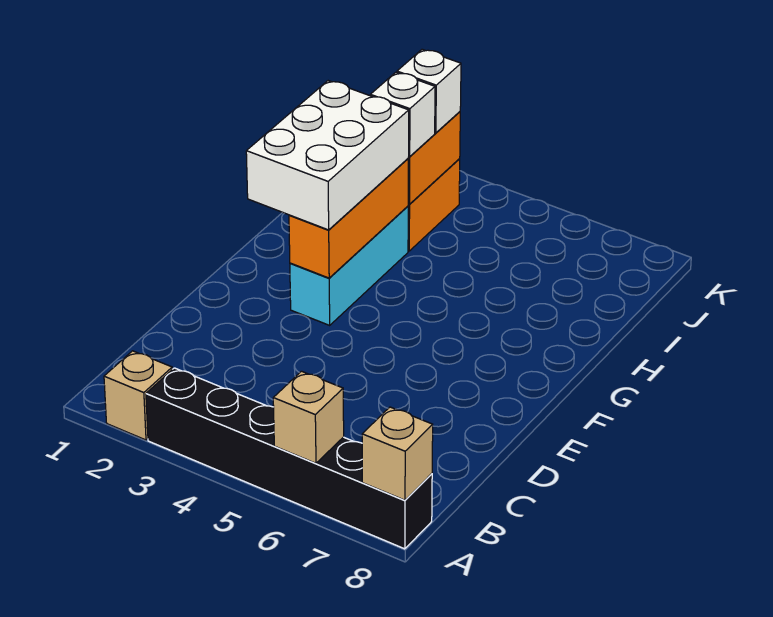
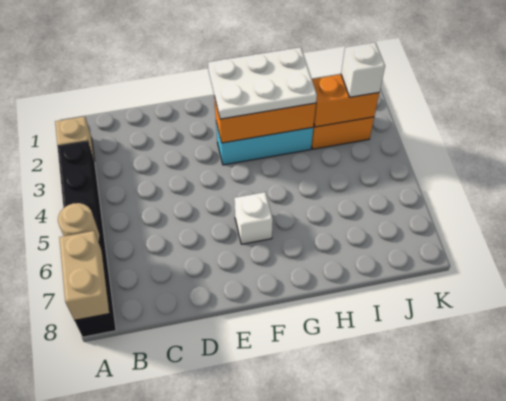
tan 1x1 brick [273,371,344,463] -> tan 1x1 round brick [58,203,100,242]
tan 1x1 brick [362,407,433,500] -> tan 1x2 brick [59,231,109,320]
white 2x3 brick [246,81,409,230] -> white 2x3 plate [208,47,317,119]
white 1x1 brick [370,72,435,157] -> white 1x1 brick moved to [234,192,273,244]

